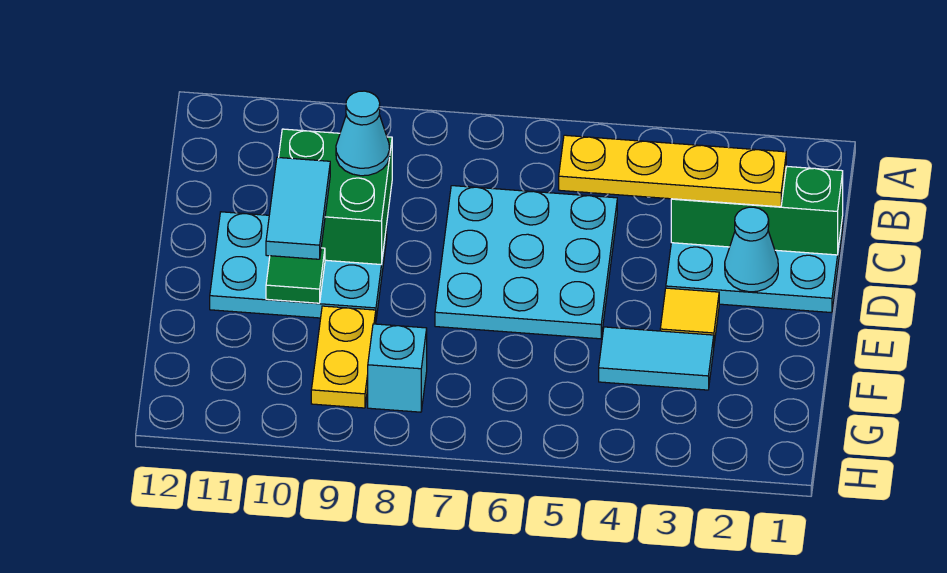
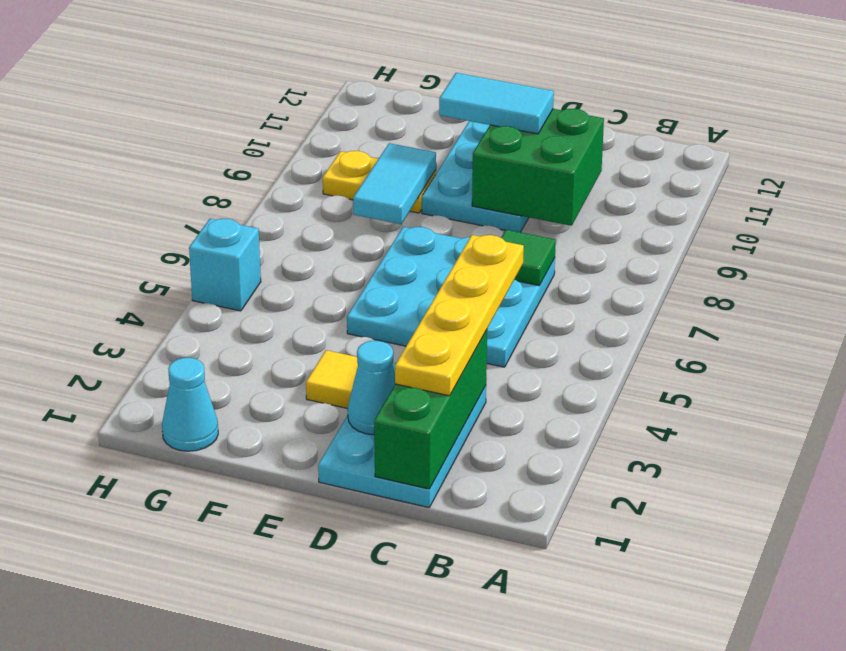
cyan 1x1 cone [336,91,390,176] -> cyan 1x1 cone moved to [162,358,218,451]
green 1x1 tile [266,248,325,303] -> green 1x1 tile moved to [501,230,556,286]
cyan 1x2 tile [599,327,714,390] -> cyan 1x2 tile moved to [353,143,436,224]
cyan 1x1 brick [368,324,427,412] -> cyan 1x1 brick moved to [189,219,261,311]

